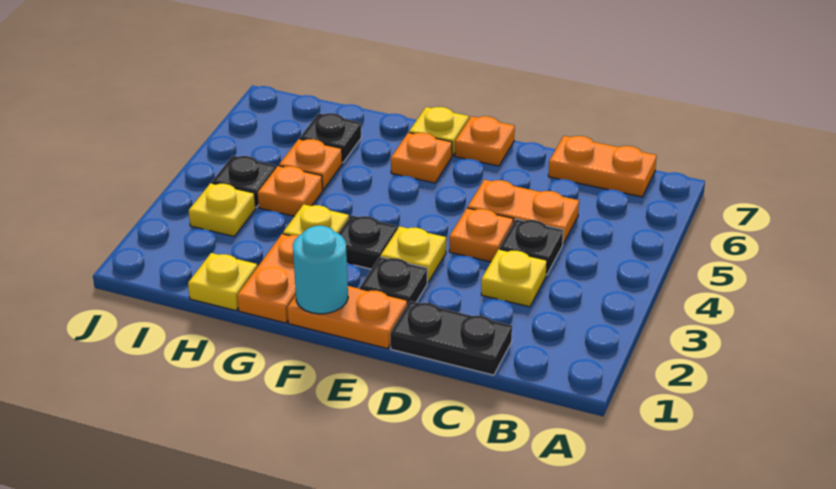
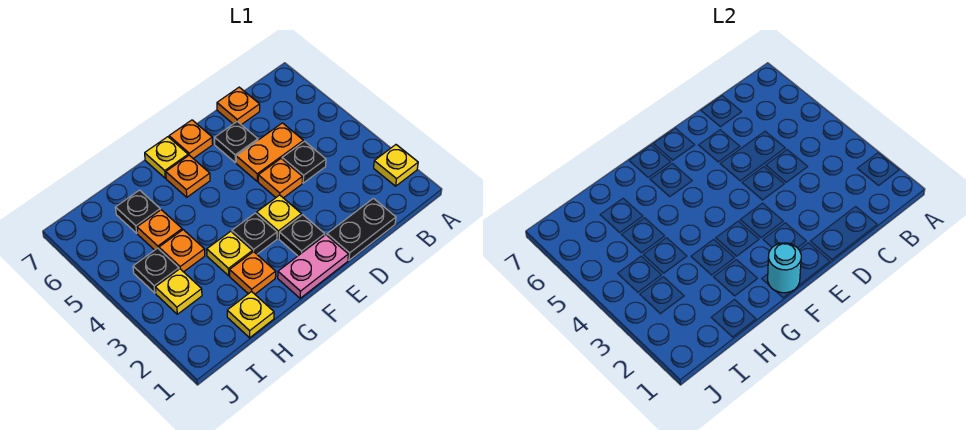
orange 1x2 plate [548,136,657,197] -> orange 1x1 plate [217,87,260,125]
yellow 1x1 plate [481,249,547,307] -> yellow 1x1 plate moved to [374,145,418,186]
none -> black 1x1 plate [215,122,258,162]
orange 1x2 plate [287,286,407,349] -> pink 1x2 plate [278,235,348,298]
orange 1x2 plate [237,234,299,323] -> orange 1x1 plate [230,251,276,294]

